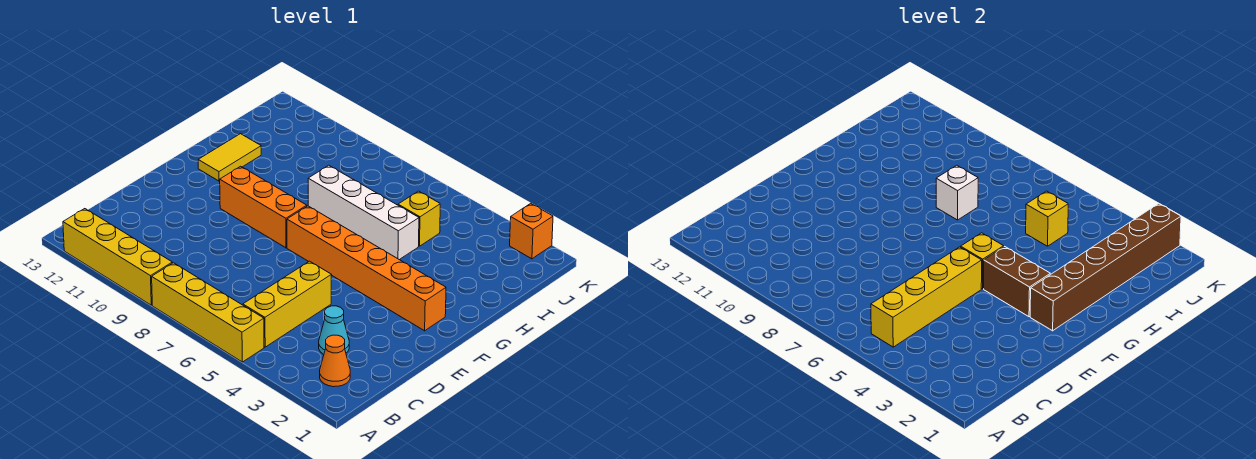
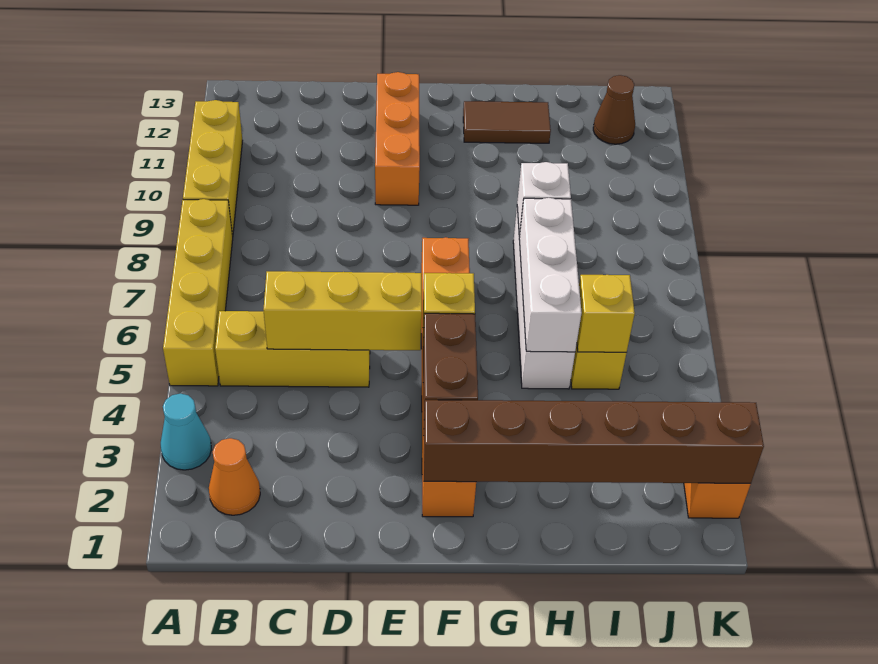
yellow 1x4 brick [63,209,172,305] -> yellow 1x3 brick [183,100,243,236]
yellow 1x4 brick [871,247,982,347] -> yellow 1x3 brick [263,271,422,350]
cyan 1x1 cone [319,306,349,354] -> cyan 1x1 cone moved to [161,394,211,470]
orange 1x3 brick [220,166,307,248] -> orange 1x3 brick moved to [375,72,420,205]
yellow 1x2 tile [198,134,261,181] -> brown 1x2 tile [463,101,551,143]
none -> white 1x3 brick [519,198,582,352]
none -> brown 1x1 cone [593,75,635,144]

